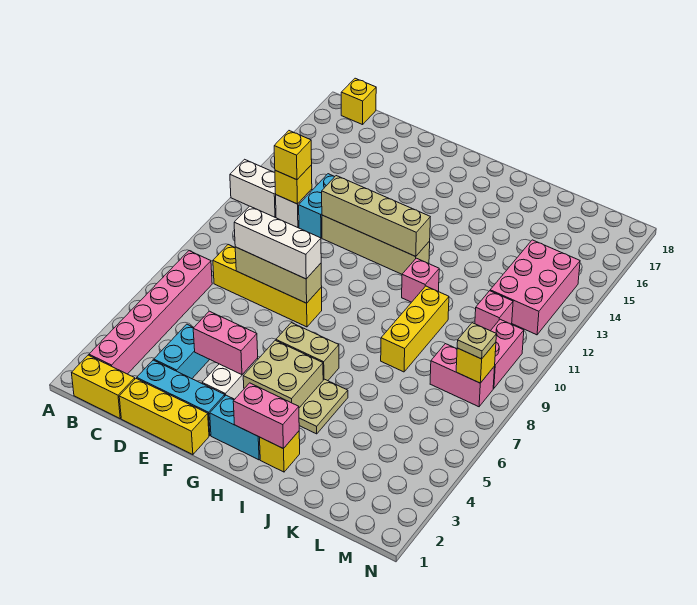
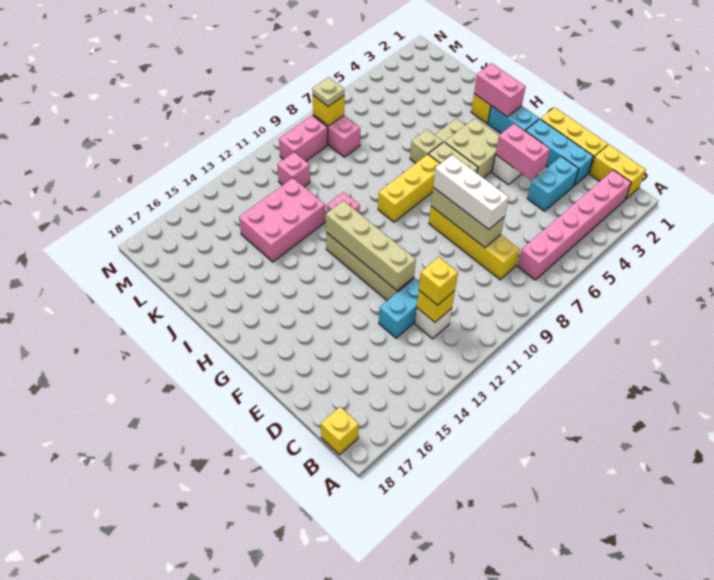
white 1x2 brick [230,159,276,217] -> none
none -> tan 1x1 brick [410,129,443,163]
yellow 1x3 brick [381,286,449,372] -> yellow 1x3 brick moved to [378,154,440,222]
pink 2x3 brick [490,240,580,335] -> pink 2x3 brick moved to [239,178,325,262]

